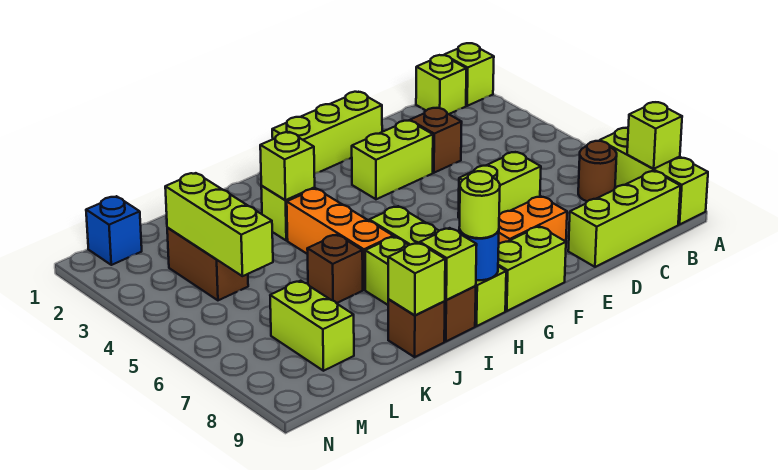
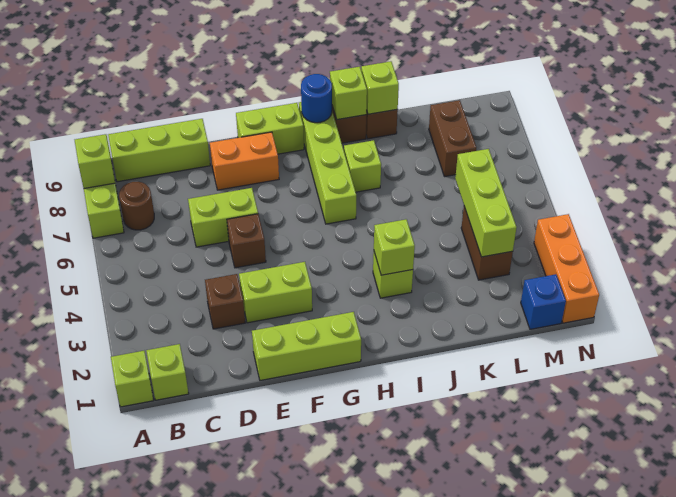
lime 1x1 round brick [459,171,500,238] -> none
orange 1x3 brick [287,188,393,290] -> orange 1x3 brick moved to [534,214,599,323]
brown 1x1 brick [307,235,363,303] -> brown 1x1 brick moved to [227,214,266,268]
lime 1x2 brick [270,281,354,371] -> brown 1x2 brick [429,100,476,177]

